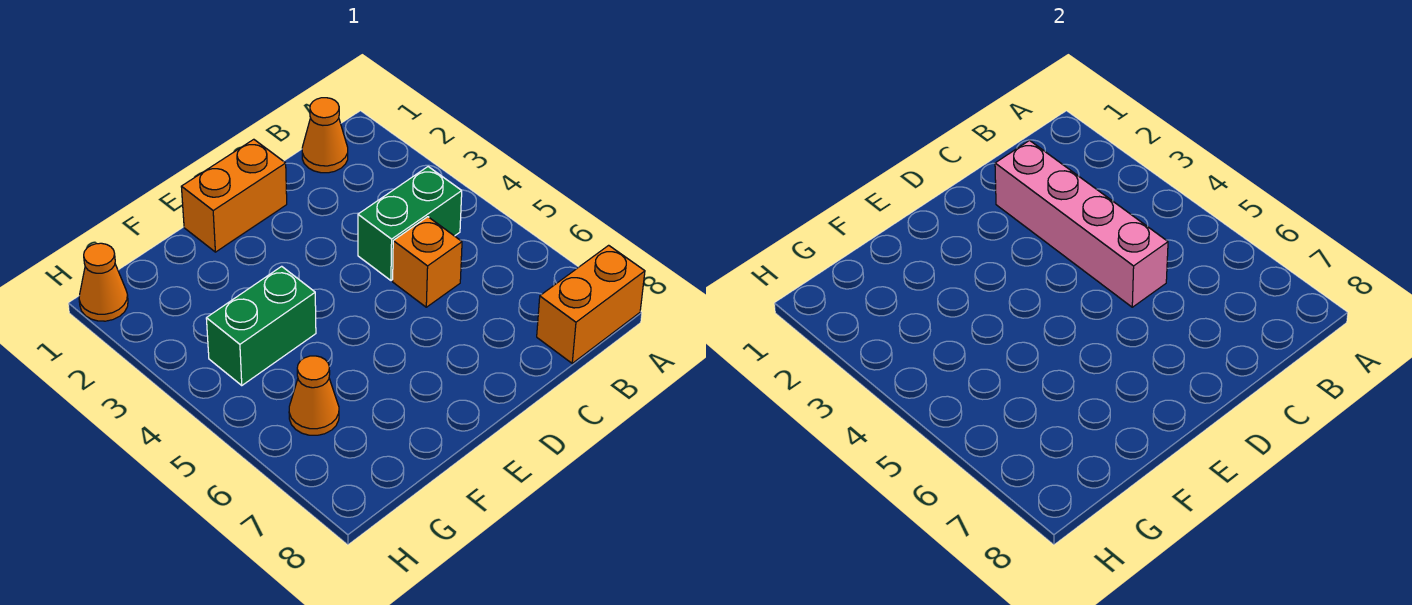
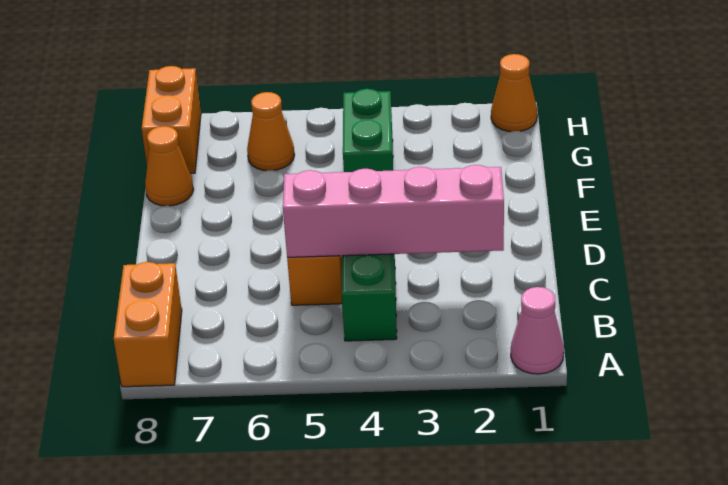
none -> pink 1x1 cone [511,287,564,374]
orange 1x1 cone [302,98,348,173] -> orange 1x1 cone moved to [145,126,194,206]
orange 1x2 brick [181,139,287,252] -> orange 1x2 brick moved to [142,66,201,173]

